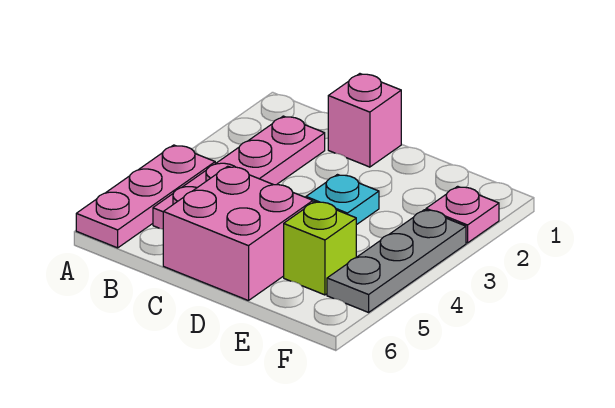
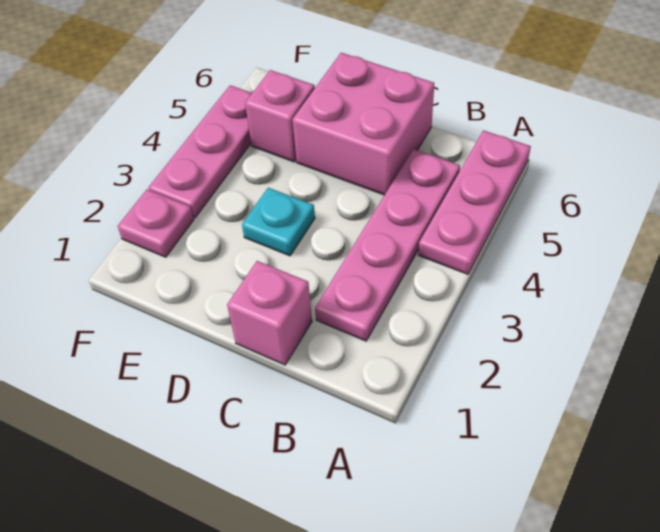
lime 1x1 brick [284,202,356,295] -> pink 1x1 brick [245,70,315,162]
grey 1x3 plate [327,210,466,312] -> pink 1x3 plate [148,85,252,218]

